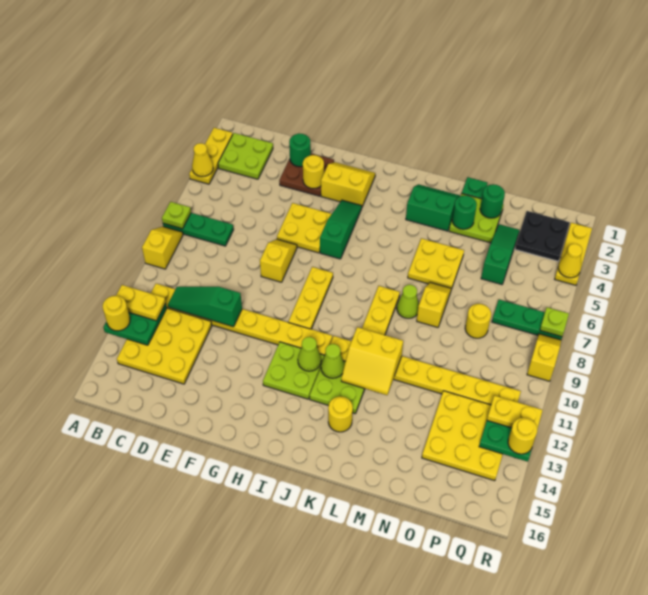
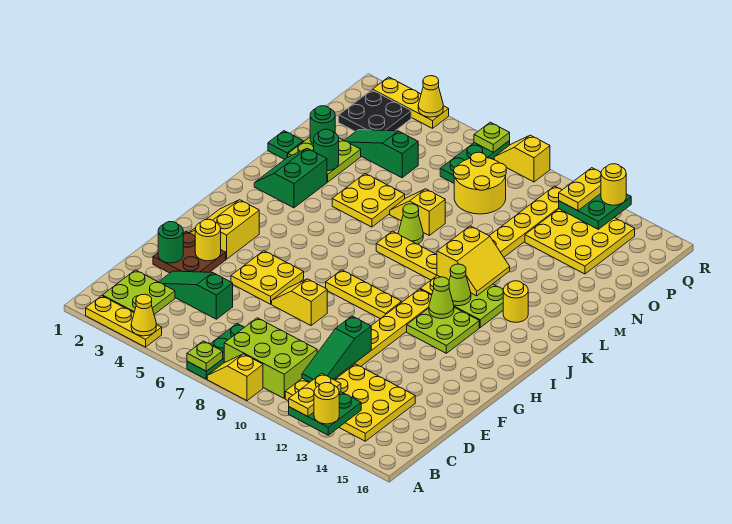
none -> lime 2x3 brick [224,318,317,398]
green 1x3 slope [320,200,362,259] -> green 1x3 slope moved to [159,271,233,319]
yellow 1x1 round brick [465,304,491,338] -> yellow 2x2 round brick [454,152,506,214]

